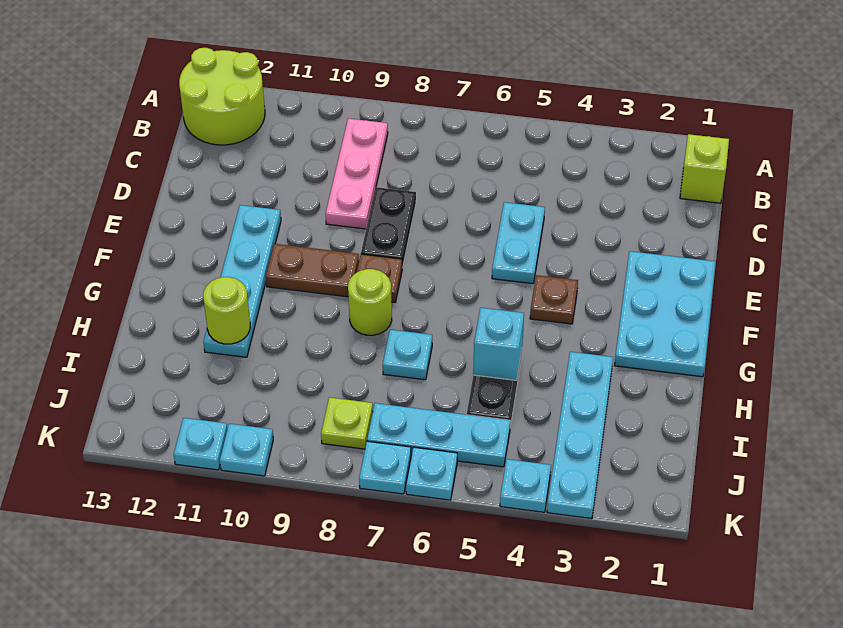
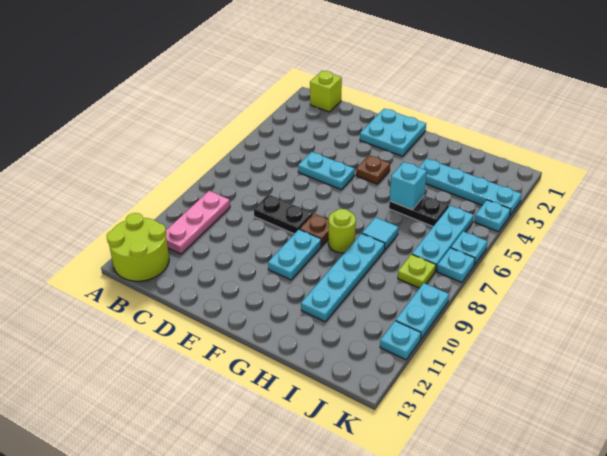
pink 1x3 plate [326,119,388,229] -> pink 1x3 plate turned to [166,191,230,254]
cyan 2x3 plate [615,251,715,377] -> cyan 2x2 plate [360,109,426,156]
cyan 1x4 plate [203,205,281,357] -> cyan 1x4 plate turned to [301,233,385,322]
brown 1x2 plate [266,244,359,297] -> cyan 1x2 plate [268,229,321,280]
cyan 1x1 plate [383,330,432,380] -> cyan 1x1 tile [362,217,399,250]
lime 1x1 round brick [203,277,250,344] -> none
cyan 1x1 plate [220,424,273,476] -> cyan 1x2 plate [396,283,449,339]

